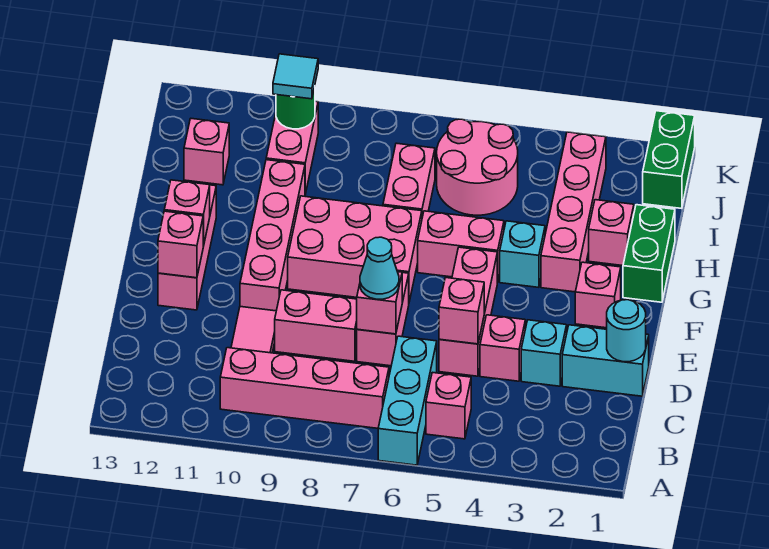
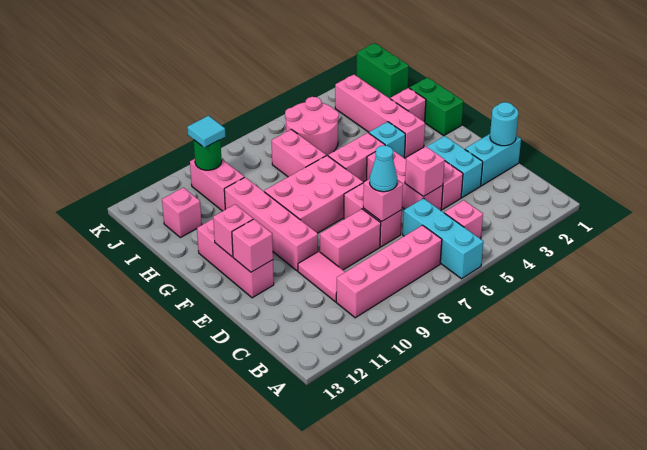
cyan 1x1 brick [521,320,567,386] -> cyan 1x2 brick [426,136,483,198]
pink 1x1 brick [575,262,621,328] -> none

